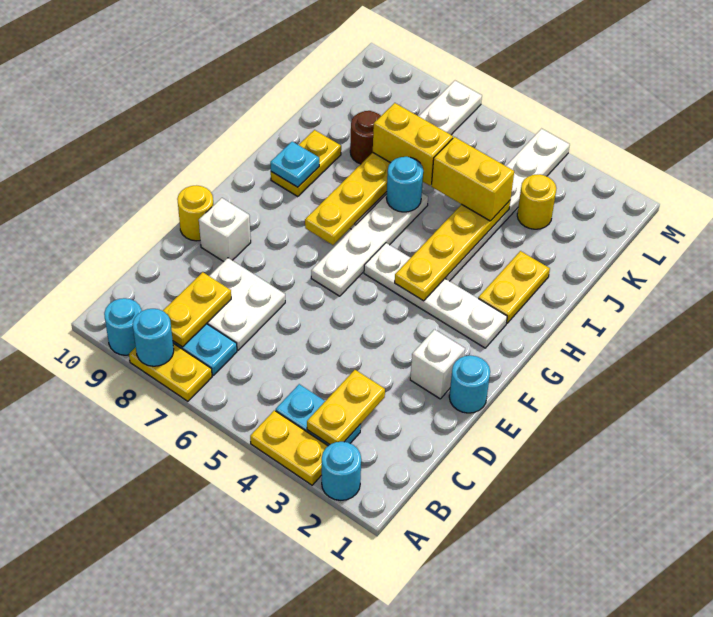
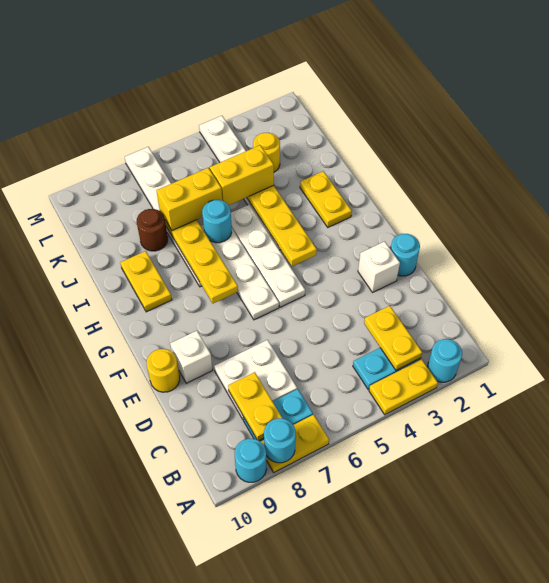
white 1x4 plate [364,243,507,348] -> white 1x4 plate turned to [231,205,305,307]
cyan 1x1 plate [270,142,319,187] -> none

